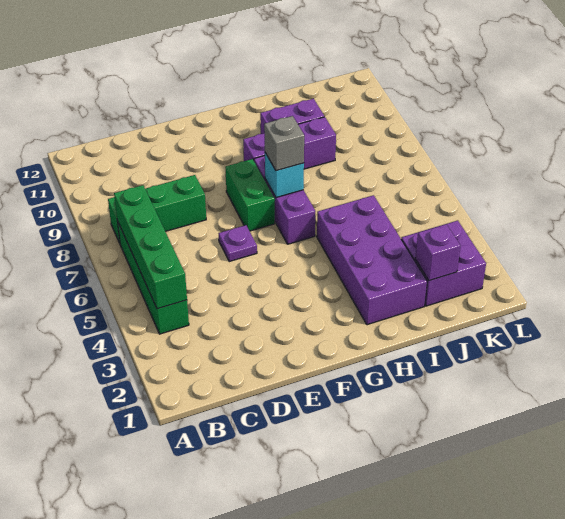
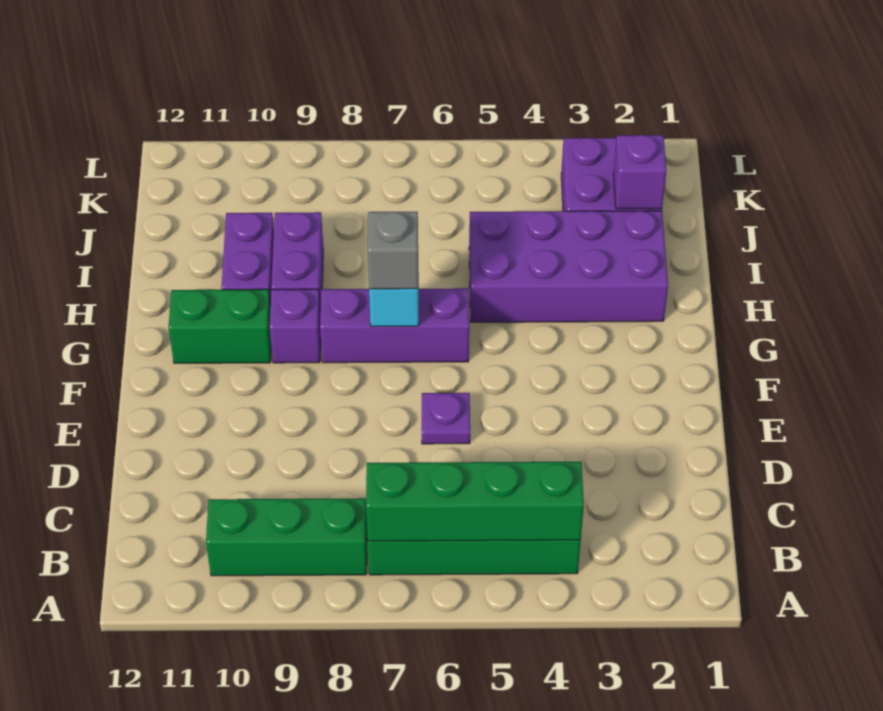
green 1x3 brick [108,175,206,243] -> green 1x3 brick turned to [206,498,367,576]
green 1x2 brick [225,159,275,231] -> green 1x2 brick moved to [168,289,271,363]

